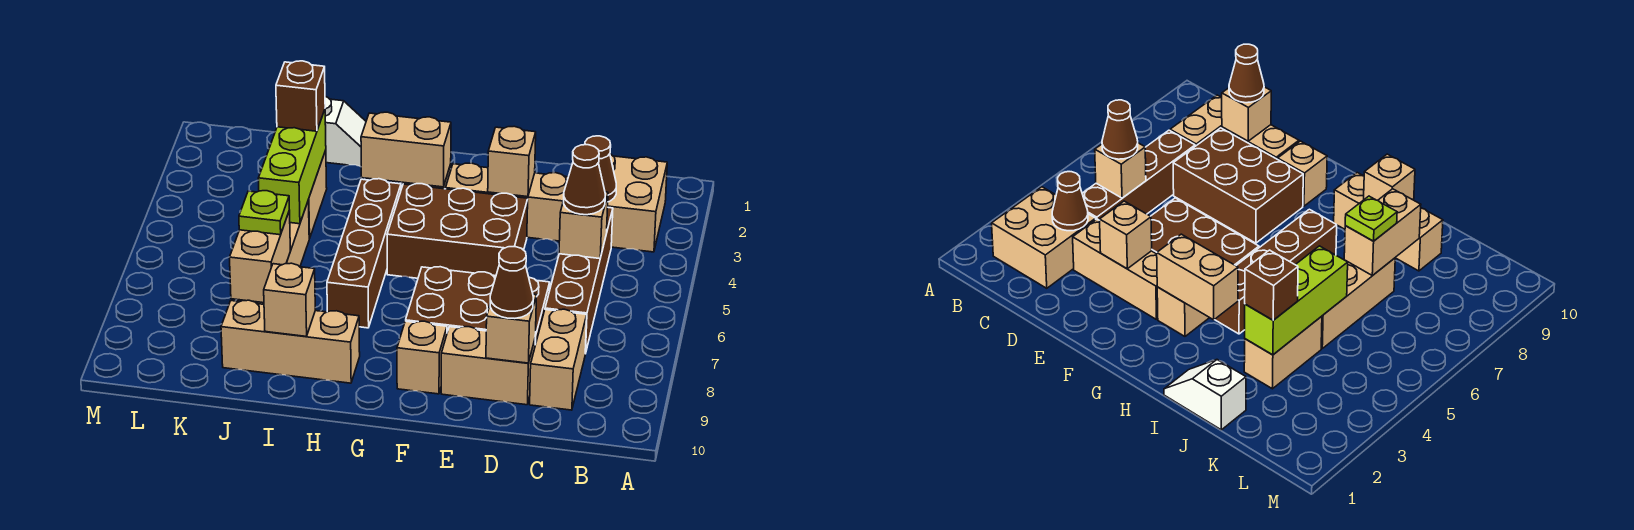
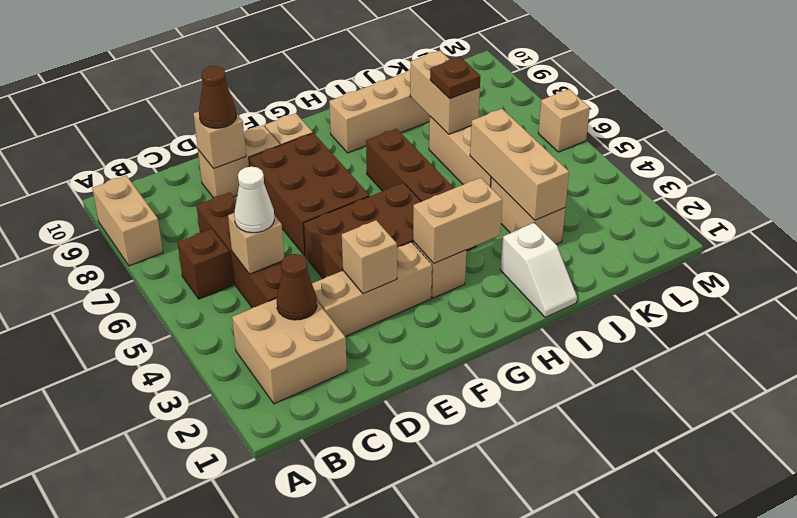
brown 1x1 cone [564,145,605,215] -> white 1x1 cone [234,166,274,233]
tan 1x2 brick [530,309,587,410] -> tan 1x2 brick moved to [92,176,163,266]
brown 2x3 brick [406,267,550,345] -> brown 2x3 brick turned to [249,133,369,256]
white 1x2 slope [325,97,366,167] -> white 1x2 slope turned to [501,223,577,317]
tan 1x1 brick [264,263,315,336] -> tan 1x1 brick moved to [538,89,590,152]
lime 1x3 brick [258,110,326,224] -> tan 1x3 brick [470,109,569,220]
brown 1x1 brick [276,61,325,131] -> brown 1x1 brick moved to [178,229,233,299]
lime 1x1 plate [239,191,289,235] -> brown 1x1 plate [430,57,480,99]

